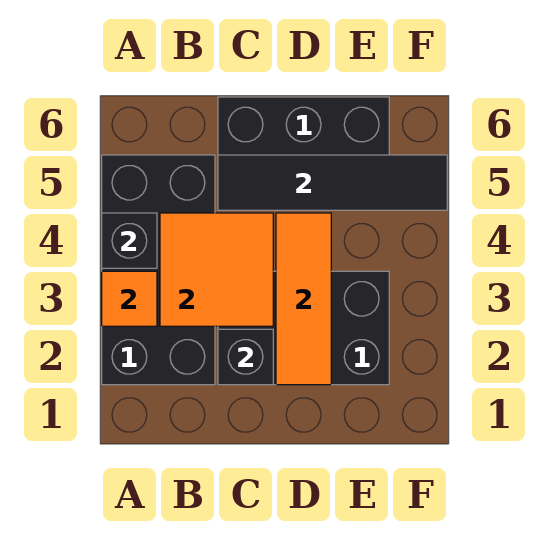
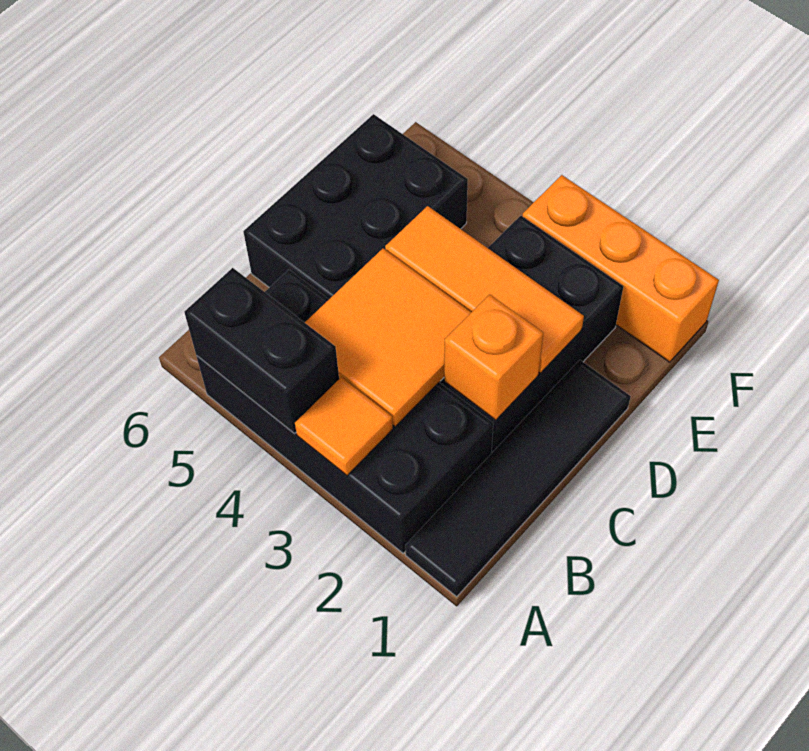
black 1x1 brick [102,213,157,268] -> black 1x2 brick [184,268,339,433]
black 1x1 brick [218,329,273,385] -> orange 1x1 brick [444,294,543,420]
black 1x4 tile [218,155,447,210] -> black 1x4 tile moved to [405,360,631,597]
none -> orange 1x3 brick [522,175,719,362]

